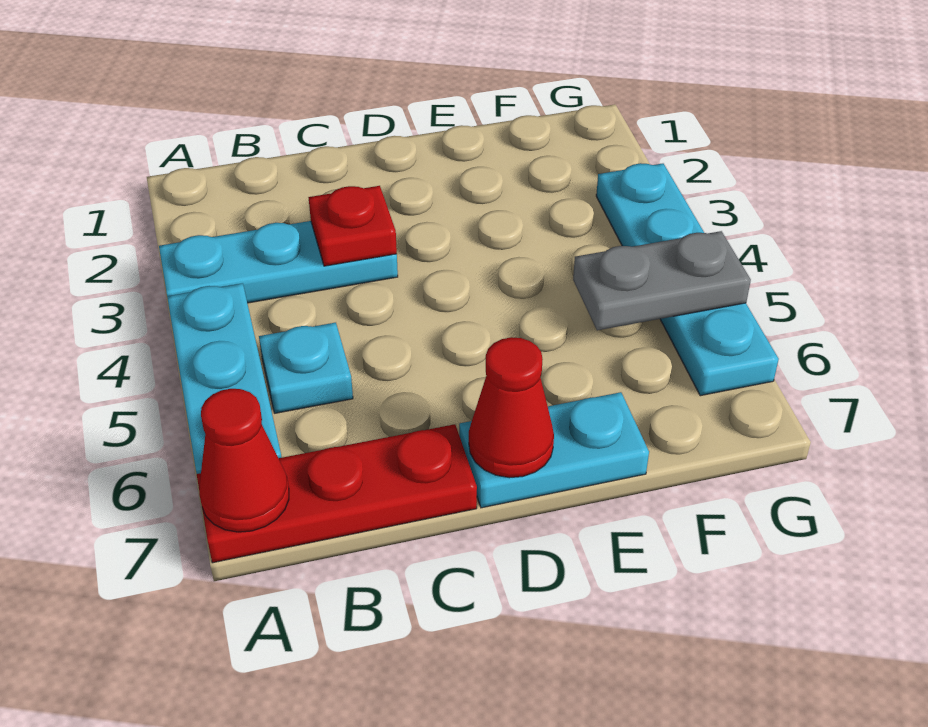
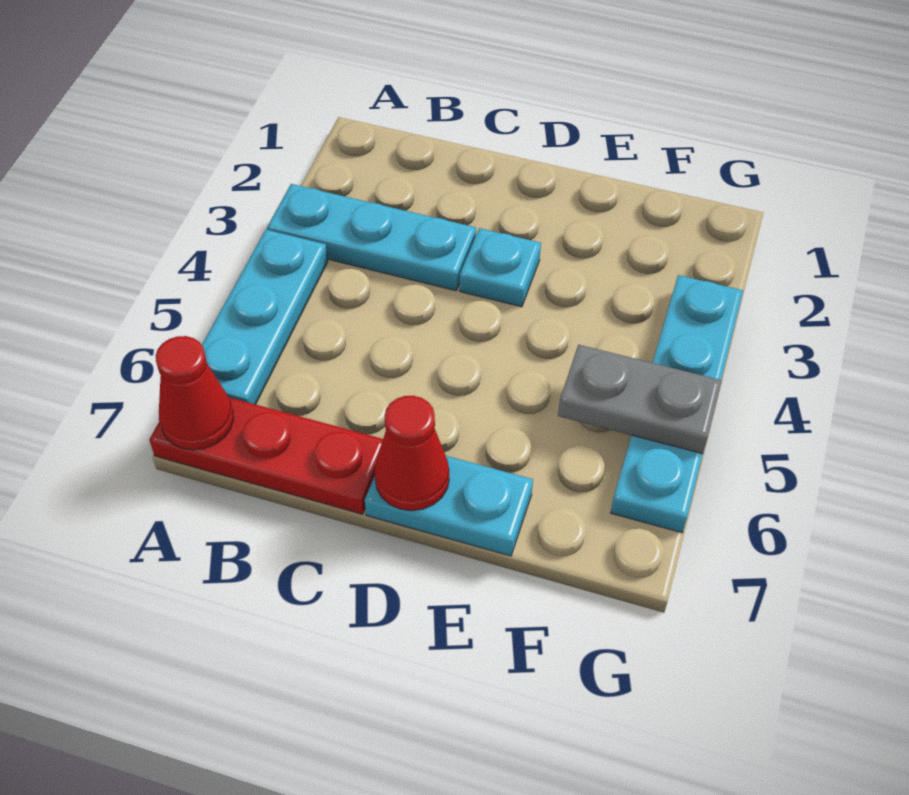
cyan 1x1 plate [259,323,353,413] -> cyan 1x1 plate moved to [460,228,541,307]
red 1x1 plate [308,186,397,266] -> none

